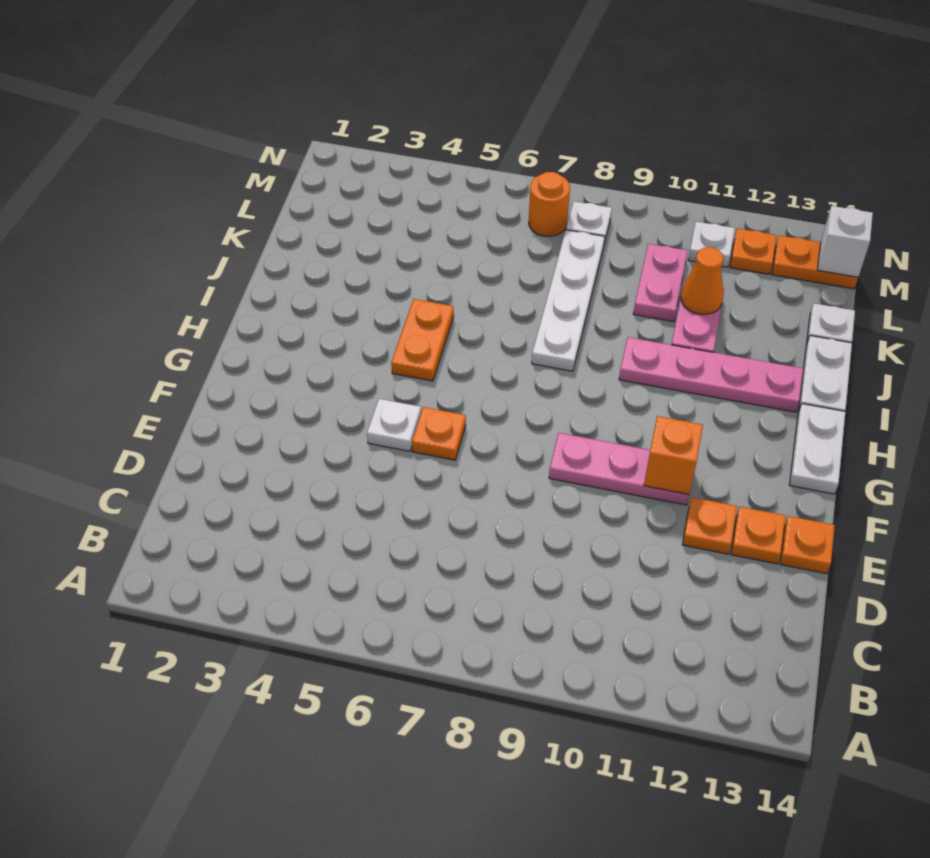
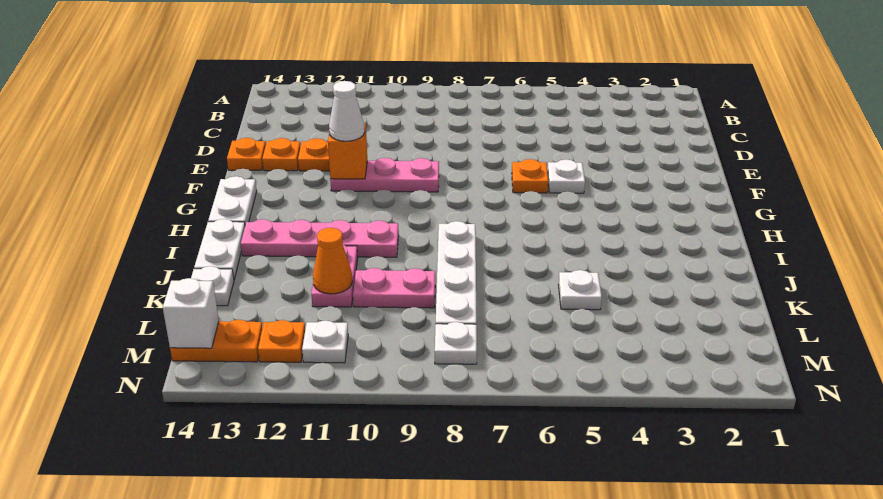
none -> white 1x1 cone [329,81,365,141]
orange 1x2 plate [391,299,454,381] -> none
none -> white 1x1 plate [558,270,602,310]
pink 1x2 plate [633,244,688,322] -> pink 1x2 plate turned to [353,268,435,308]
orange 1x1 round brick [529,172,570,236] -> none

